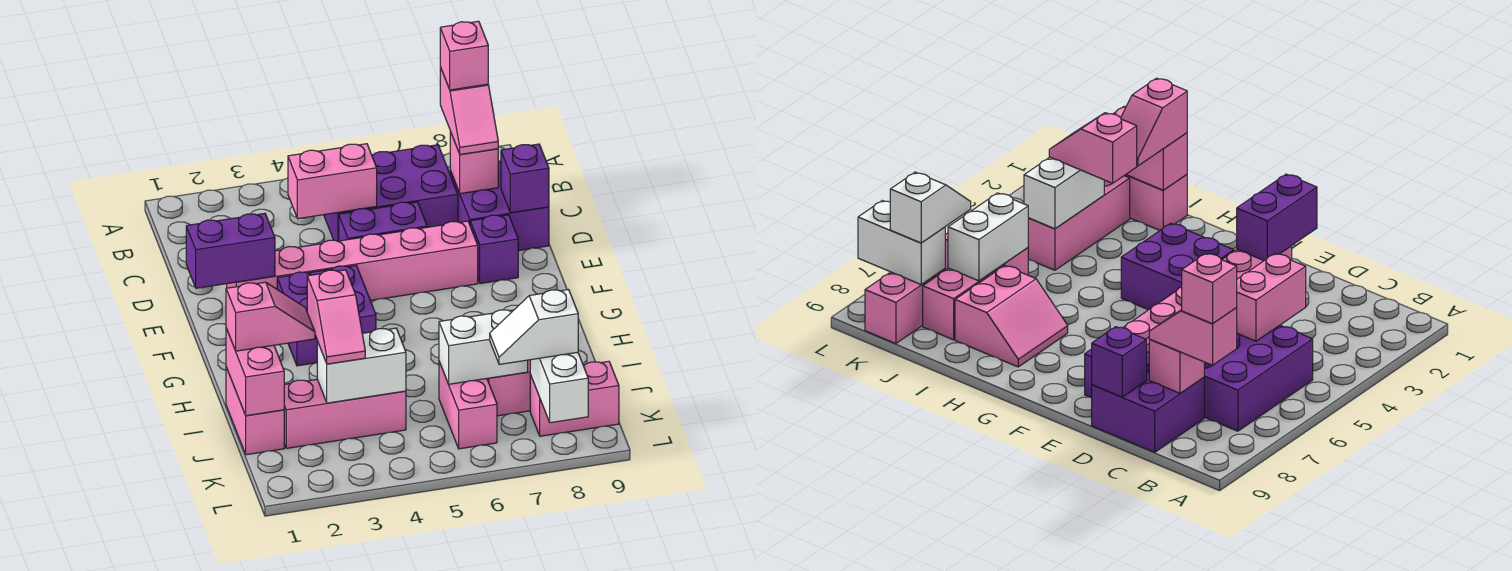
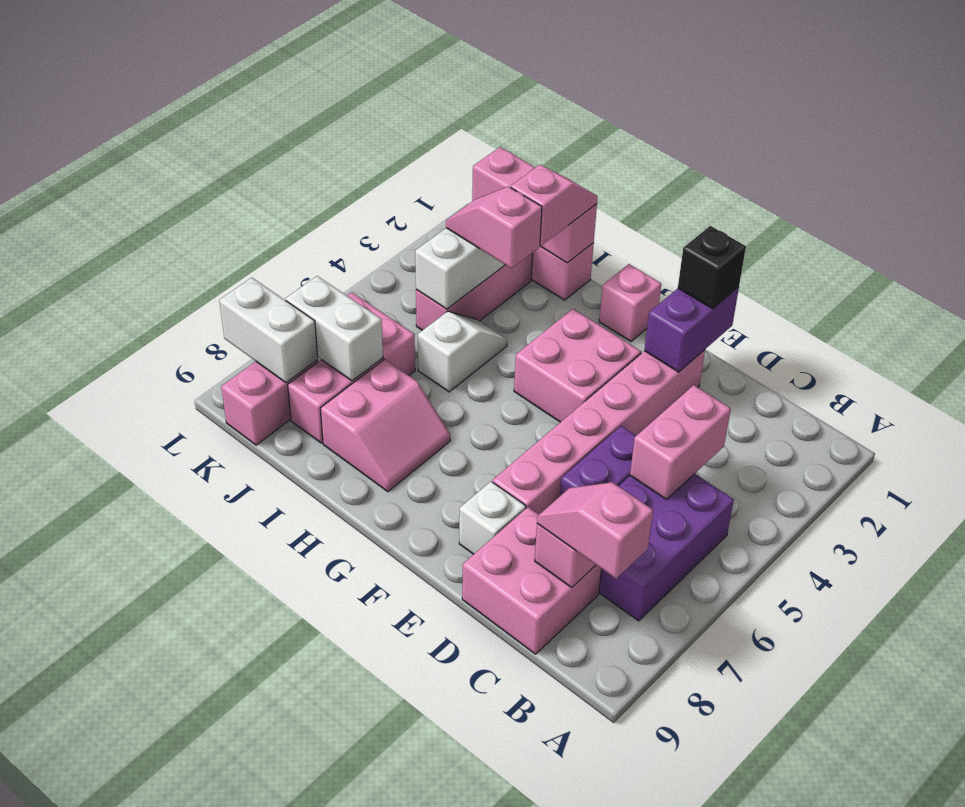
pink 1x1 brick [440,21,488,90] -> pink 1x1 brick moved to [599,264,661,341]
purple 2x2 brick [450,162,549,251] -> pink 2x2 brick [462,507,601,654]
purple 1x1 brick [501,144,549,213] -> none
none -> black 1x1 brick [678,226,746,309]
purple 1x1 brick [470,215,518,284] -> white 1x1 brick [459,482,526,554]
purple 2x2 brick [277,265,376,366] -> pink 2x2 brick [514,309,641,422]
pink 1x2 brick [226,328,284,416] -> pink 1x3 brick [472,147,597,263]
pink 1x2 slope [226,282,315,351] -> pink 1x2 slope turned to [511,165,598,246]
white 1x2 brick [439,310,528,384] -> white 1x2 brick turned to [285,276,383,381]
white 1x2 slope [490,290,578,364] -> white 1x2 slope moved to [418,311,507,392]

